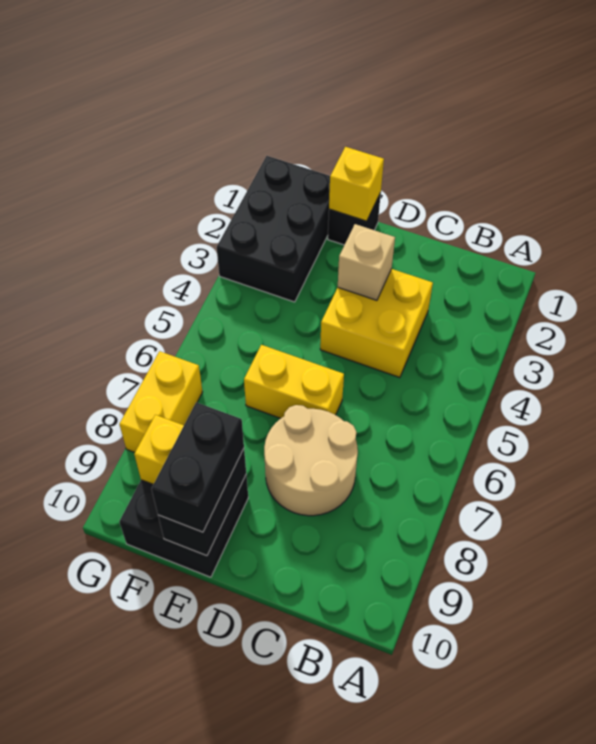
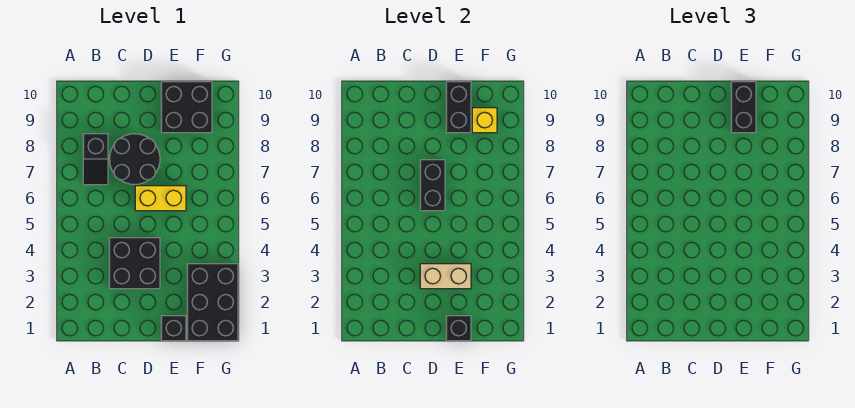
none -> black 1x2 slope [83,134,108,185]
yellow 2x2 brick [320,269,433,378] -> black 2x2 brick [109,238,160,289]
tan 2x2 round brick [264,405,358,516] -> black 2x2 round brick [109,134,160,184]
tan 1x1 brick [338,224,395,300] -> tan 1x2 brick [420,264,471,289]
none -> black 1x2 brick [420,160,445,211]
yellow 1x1 brick [329,147,384,221] -> black 1x1 brick [446,316,471,341]
yellow 1x2 brick [119,351,202,452] -> none

